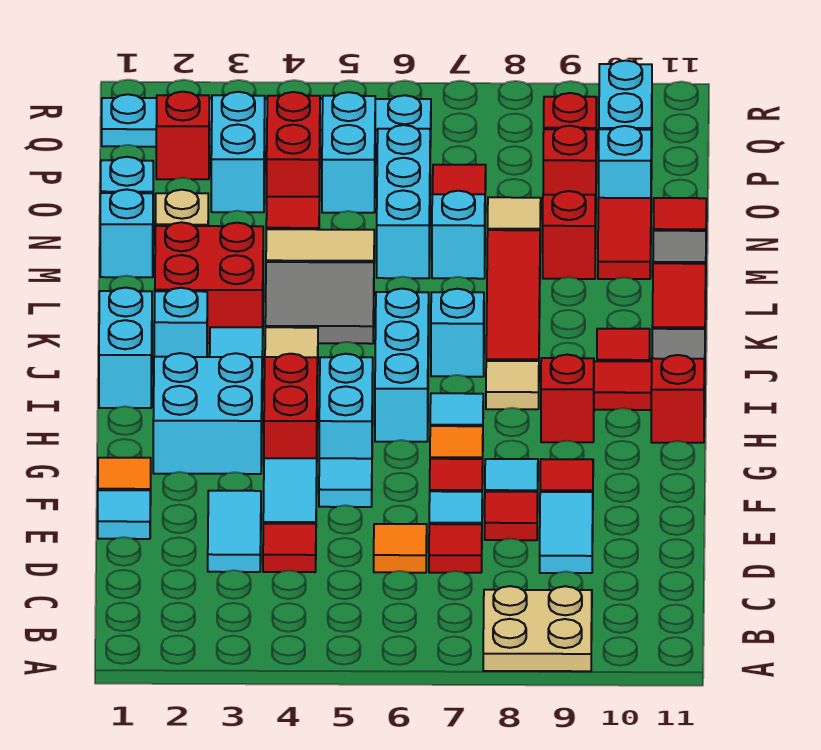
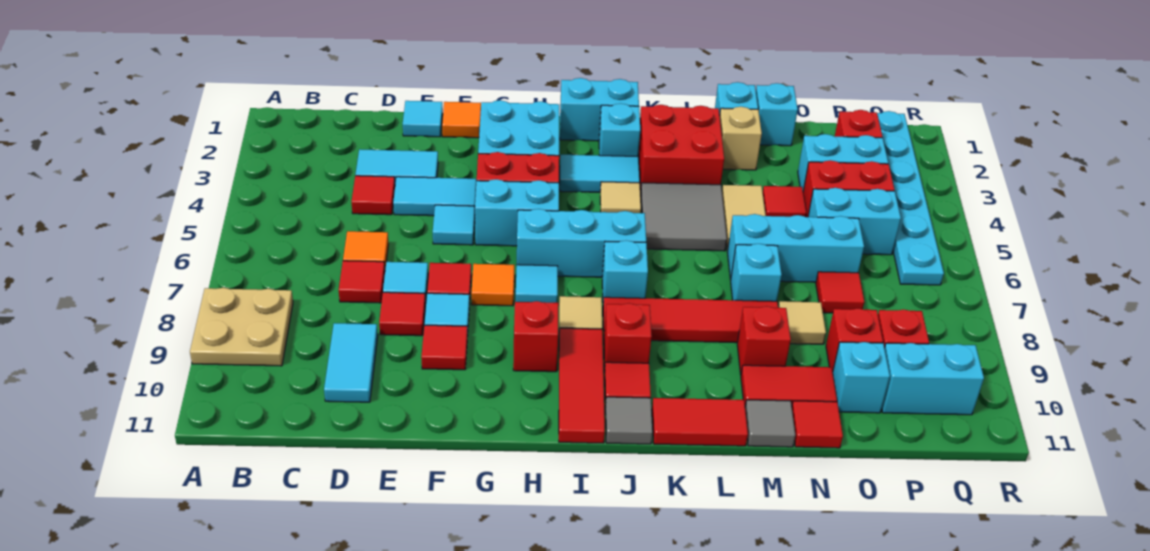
cyan 1x2 tile [540,492,593,573] -> cyan 1x2 tile turned to [324,323,378,402]
red 1x1 brick [651,355,704,443] -> red 1x1 brick moved to [604,303,652,372]

